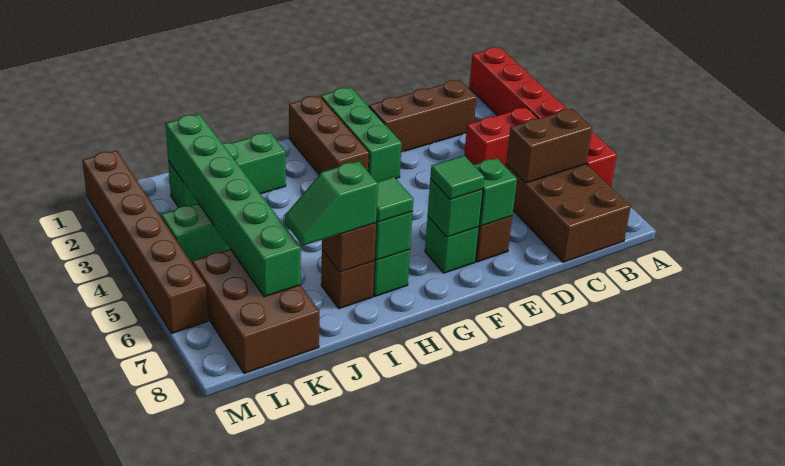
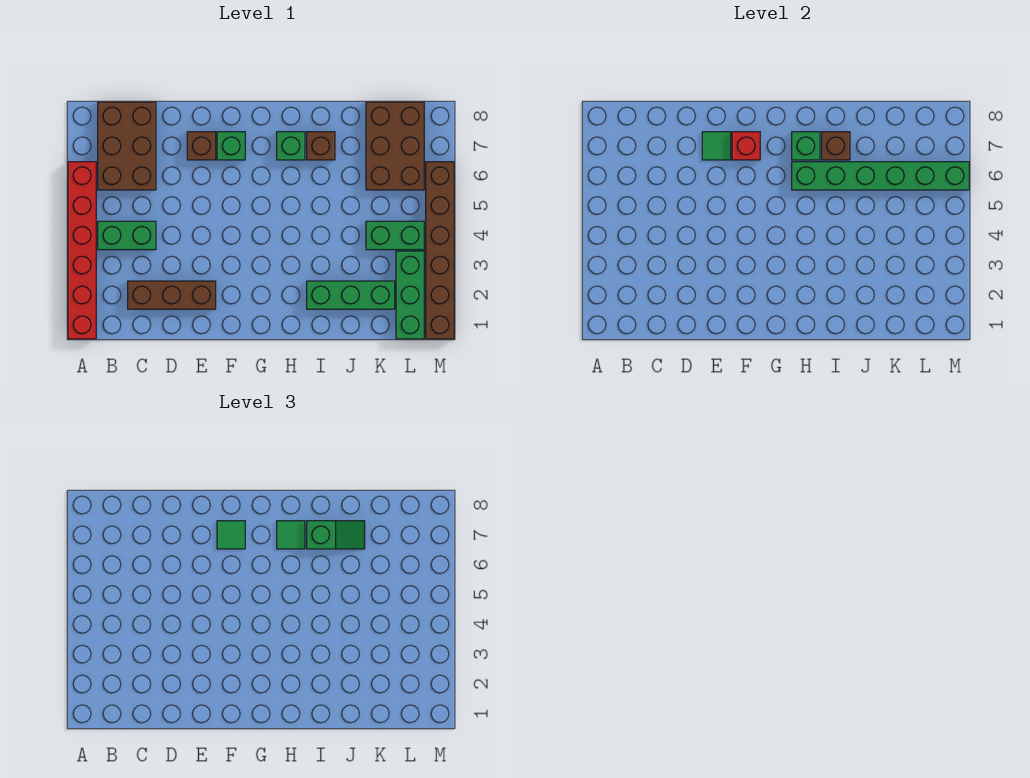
red 1x2 brick [464,107,538,167] -> green 1x2 brick [98,221,156,250]
brown 1x2 brick [506,109,592,183] -> none
green 1x1 brick [474,158,517,226] -> green 1x1 tile [702,132,731,160]
green 1x3 brick [321,87,402,182] -> green 1x3 brick moved to [396,251,424,339]
green 1x1 brick [428,179,483,237] -> red 1x1 brick [732,132,760,160]
brown 1x3 brick [289,96,369,175] -> none
green 1x6 brick [166,114,301,297] -> green 1x6 brick turned to [792,162,969,190]

